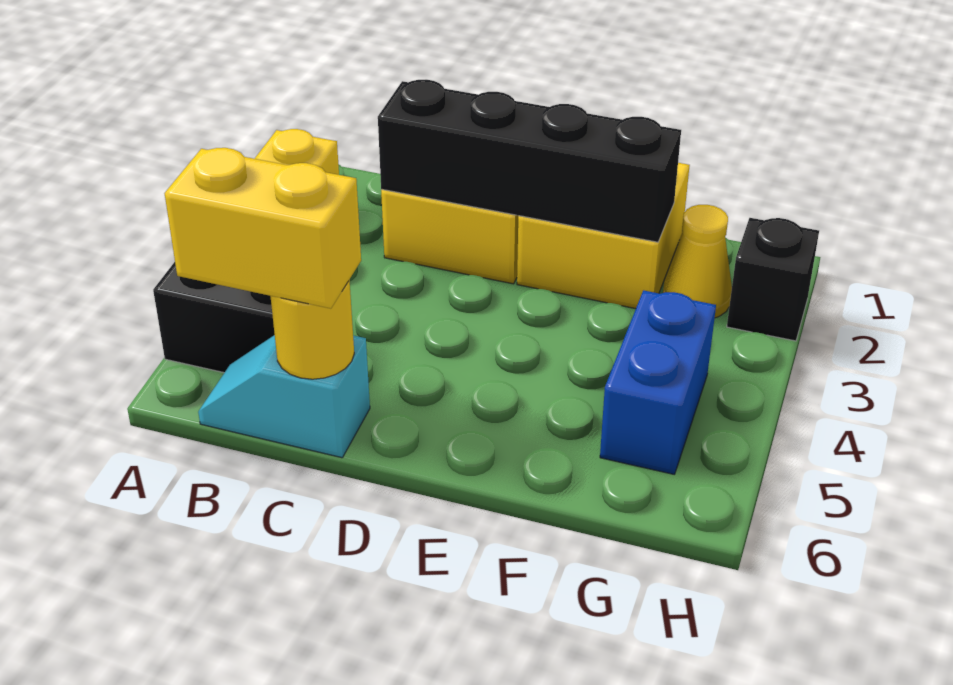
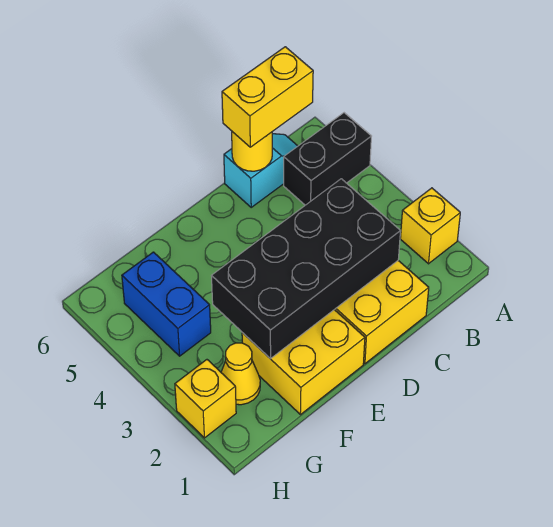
black 1x4 brick [378,80,681,242] -> black 2x4 brick [212,179,400,359]
black 1x1 brick [727,218,819,341] -> yellow 1x1 brick [175,360,236,438]

